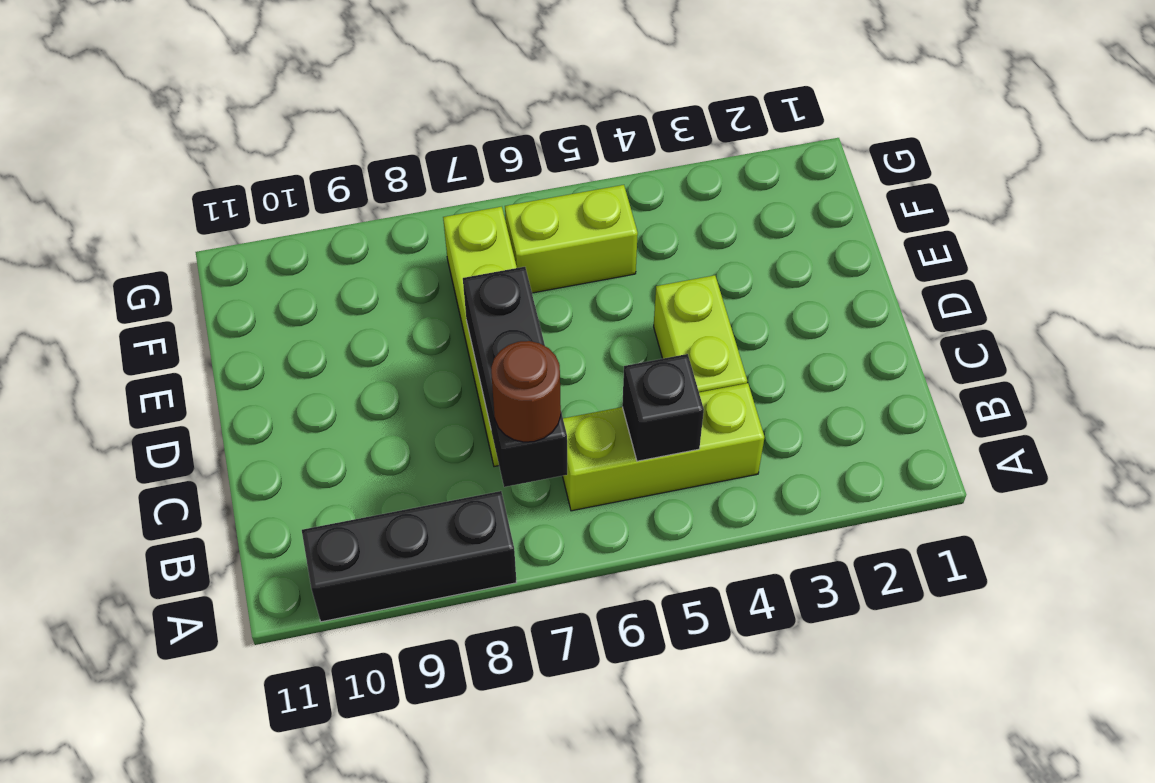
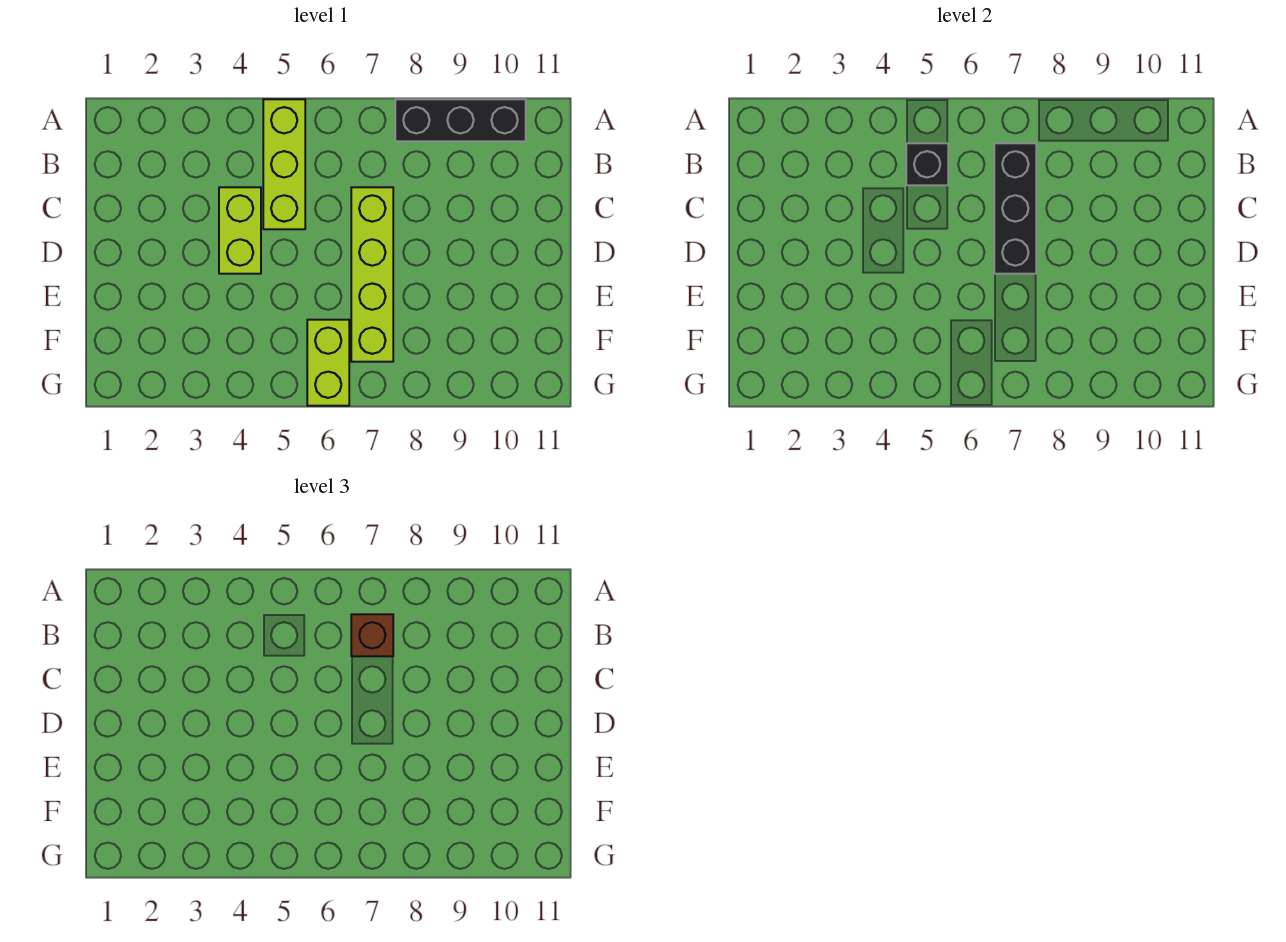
lime 1x3 brick [563,383,765,511] -> lime 1x3 brick turned to [263,99,305,229]
brown 1x1 round brick [491,341,561,442] -> brown 1x1 brick [351,614,393,656]
lime 1x2 brick [505,185,638,293] -> lime 1x2 brick turned to [307,320,349,406]

